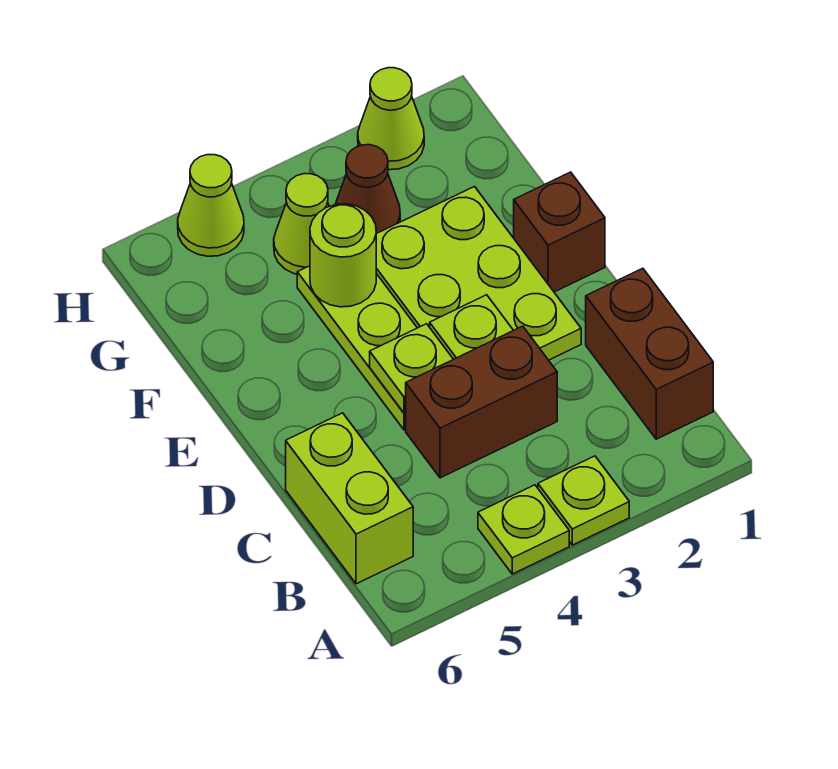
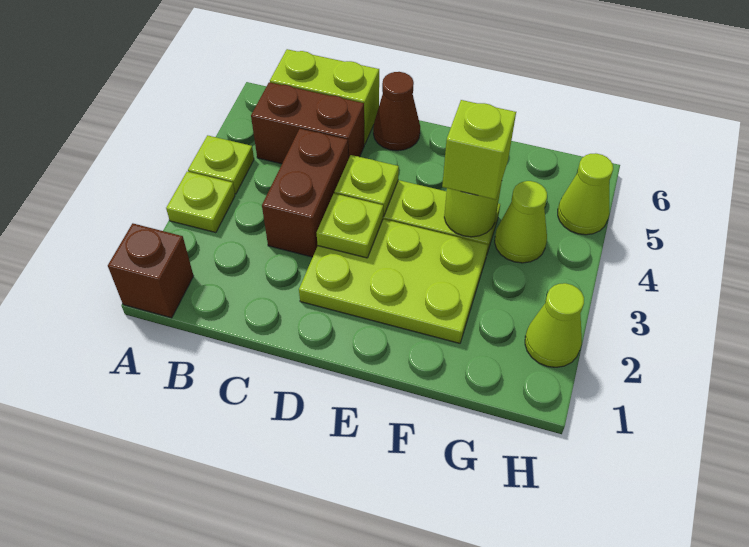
brown 1x2 brick [586,268,713,439] -> brown 1x2 brick moved to [251,82,364,164]
brown 1x1 brick [514,172,605,292] -> brown 1x1 brick moved to [108,223,193,318]
none -> lime 1x1 brick [442,100,516,200]
brown 1x1 cone [335,145,400,234] -> brown 1x1 cone moved to [373,72,420,151]

